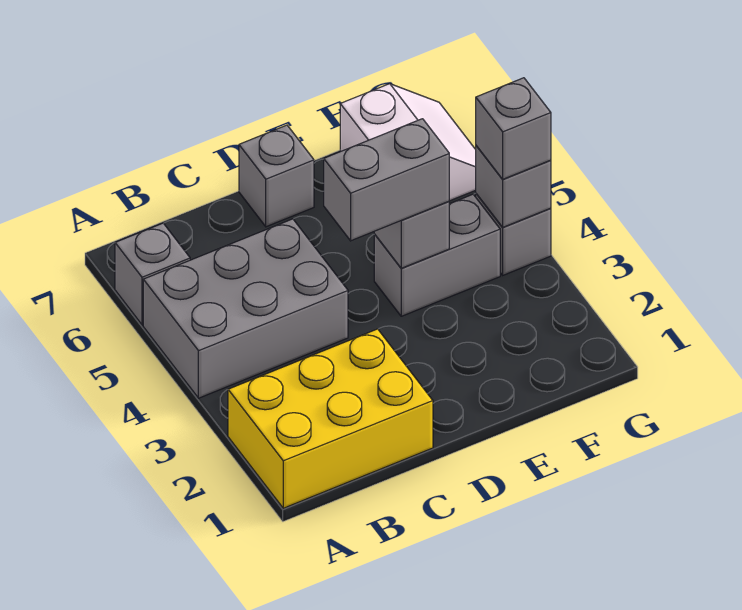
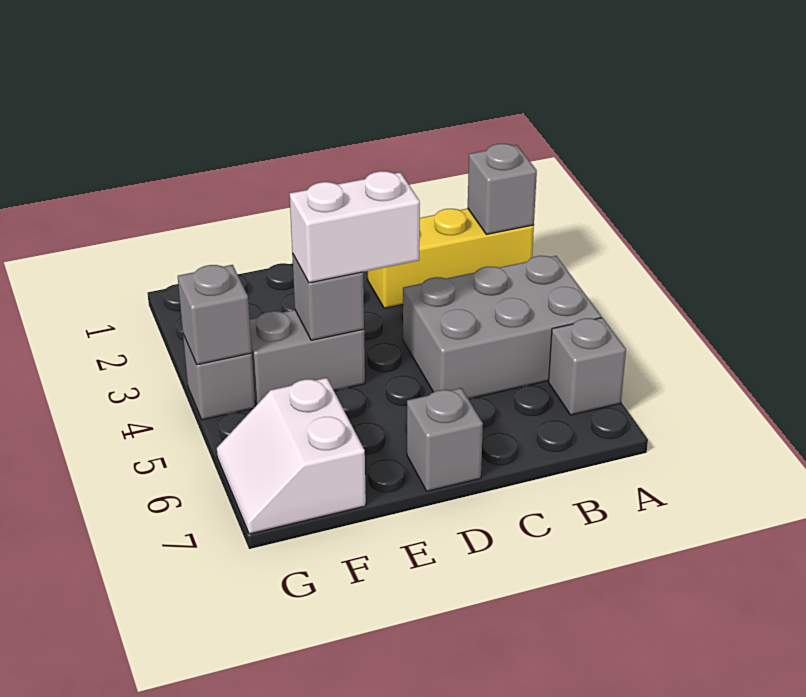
yellow 2x3 brick [228,329,433,508] -> yellow 1x3 brick [368,209,534,308]
grey 1x2 brick [324,119,449,241] -> white 1x2 brick [290,171,420,283]
grey 1x1 brick [476,78,551,179] -> grey 1x1 brick moved to [468,144,537,234]

